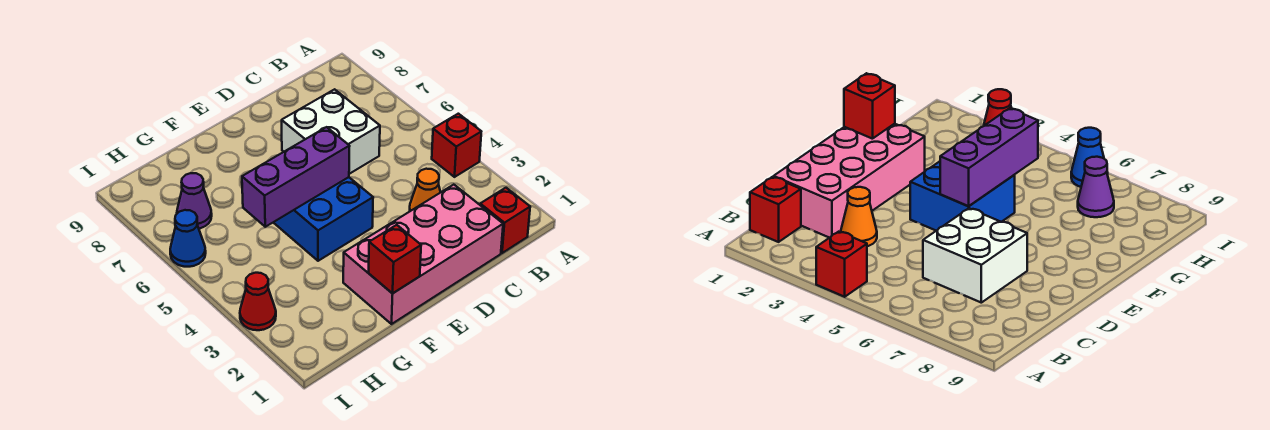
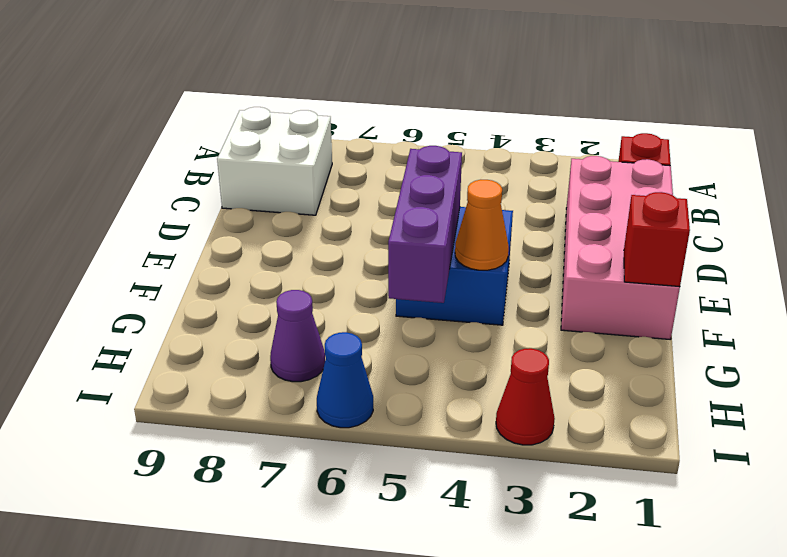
red 1x1 brick [432,114,481,177] -> none
orange 1x1 cone [410,169,441,211] -> orange 1x1 cone moved to [455,180,509,270]
white 2x2 brick [282,89,380,174] -> white 2x2 brick moved to [217,107,332,215]

